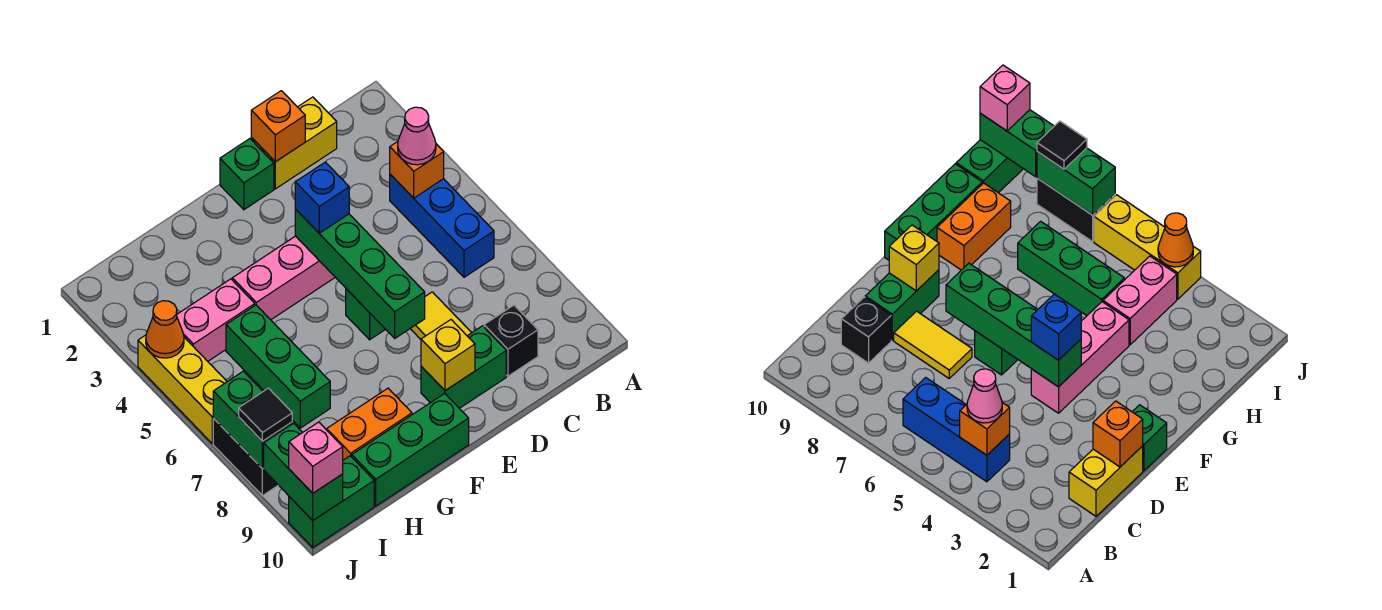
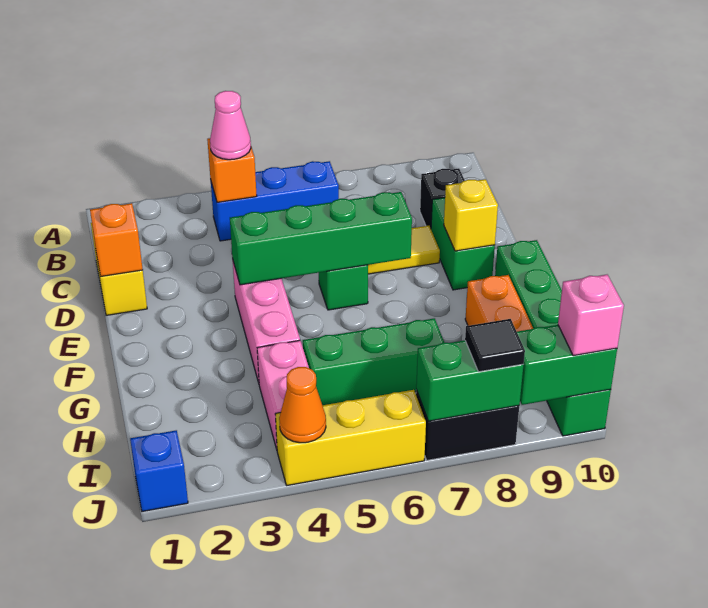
green 1x1 brick [220,139,274,210] -> none
blue 1x1 brick [295,162,349,233] -> blue 1x1 brick moved to [130,430,188,511]

